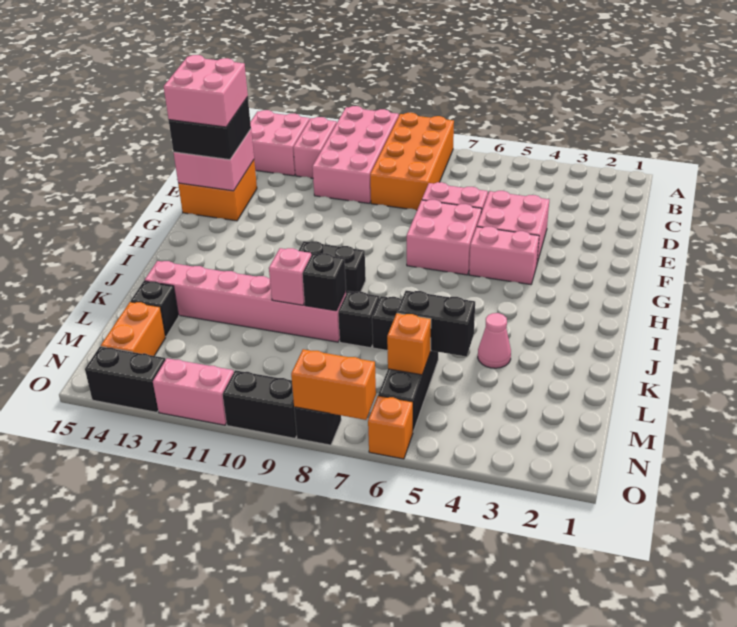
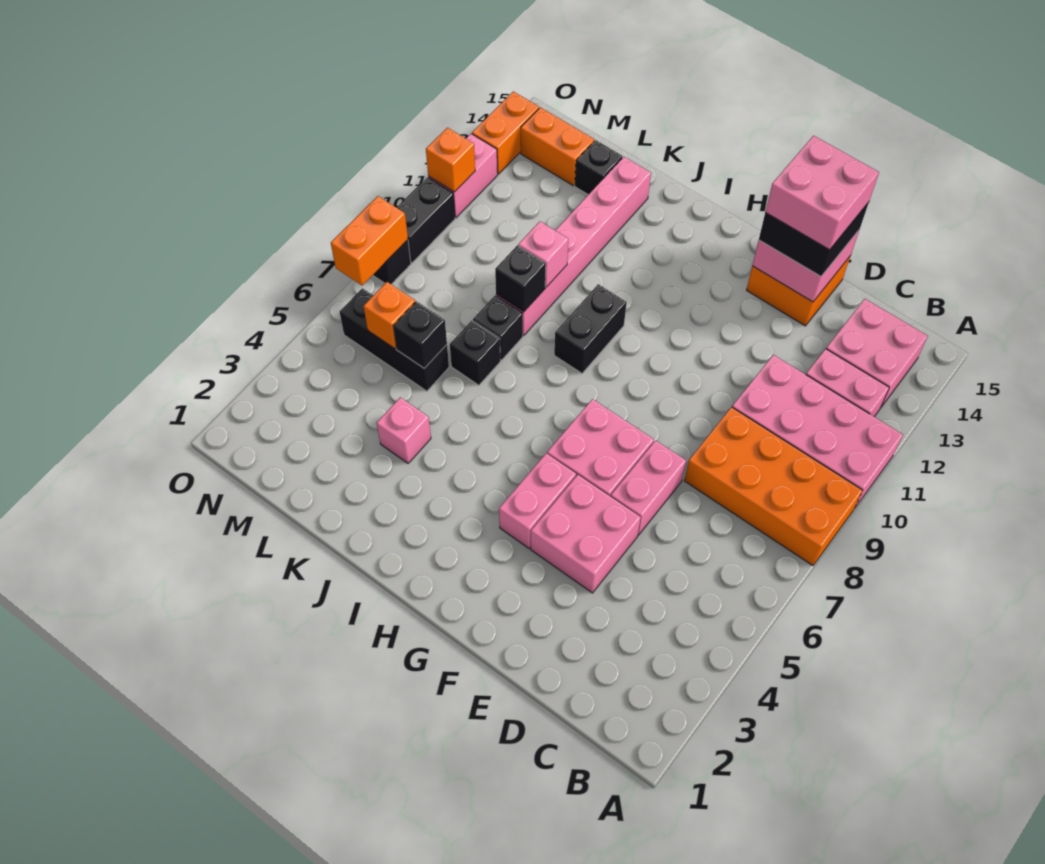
pink 1x1 cone [478,313,511,368] -> pink 1x1 brick [377,397,431,463]
black 1x2 brick [397,291,475,357] -> black 1x1 brick [393,301,447,368]
orange 1x1 brick [368,396,413,459] -> orange 1x1 brick moved to [426,128,475,192]
black 1x2 brick [85,346,165,412] -> orange 1x2 brick [472,91,539,174]

